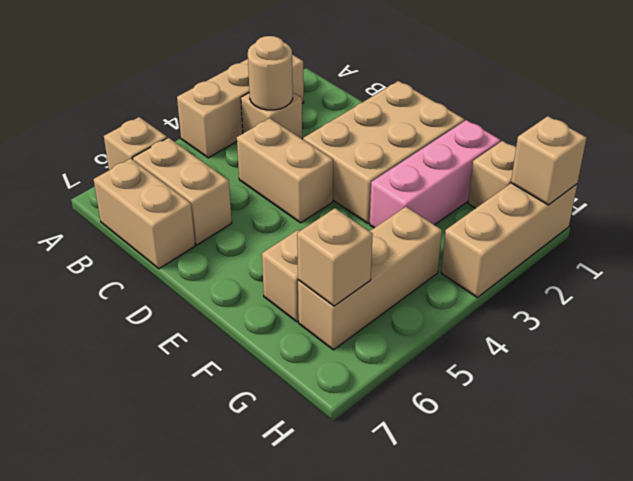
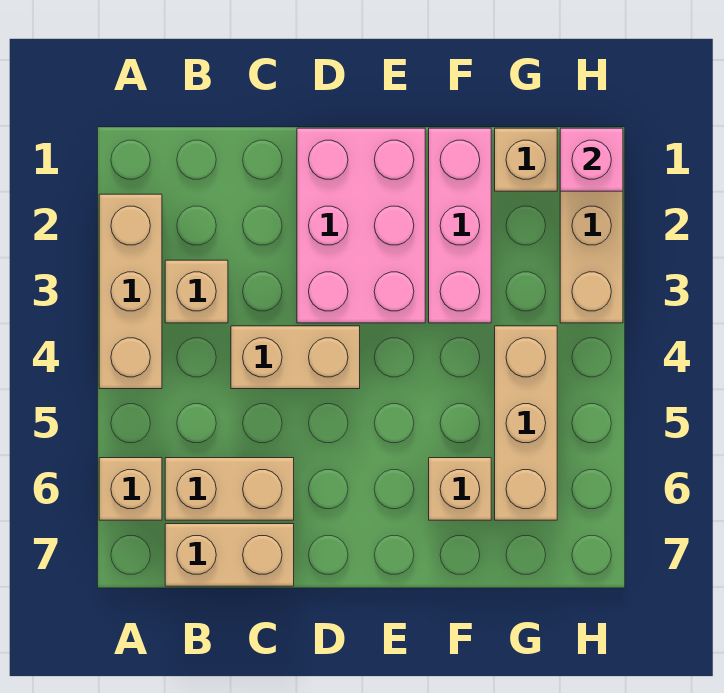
tan 1x1 round brick [248,36,293,110] -> none
tan 2x3 brick [303,81,465,224] -> pink 2x3 brick [297,128,425,323]
tan 1x1 brick [297,208,373,306] -> none
tan 1x1 brick [511,116,586,205] -> pink 1x1 brick [560,128,623,191]

